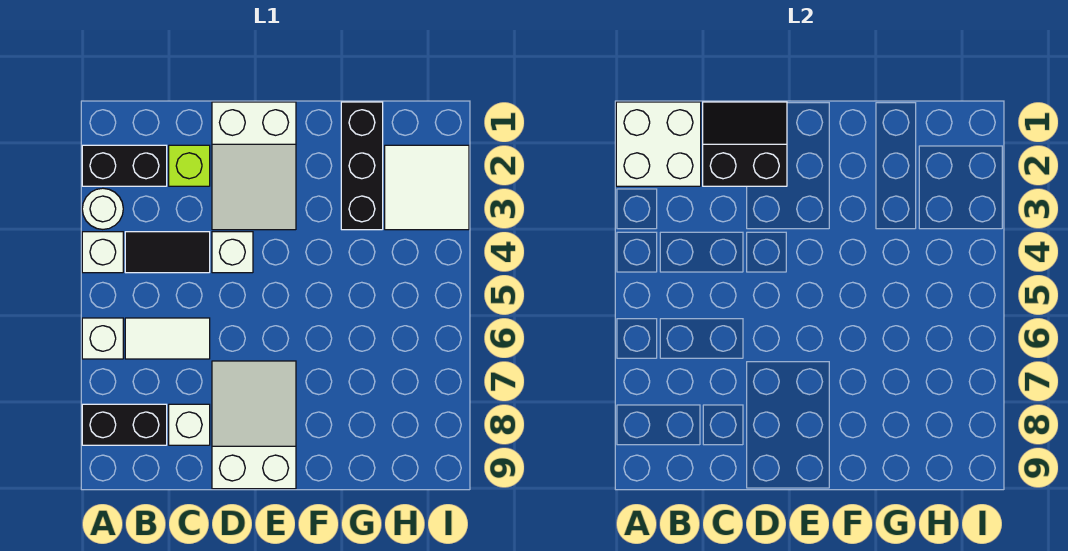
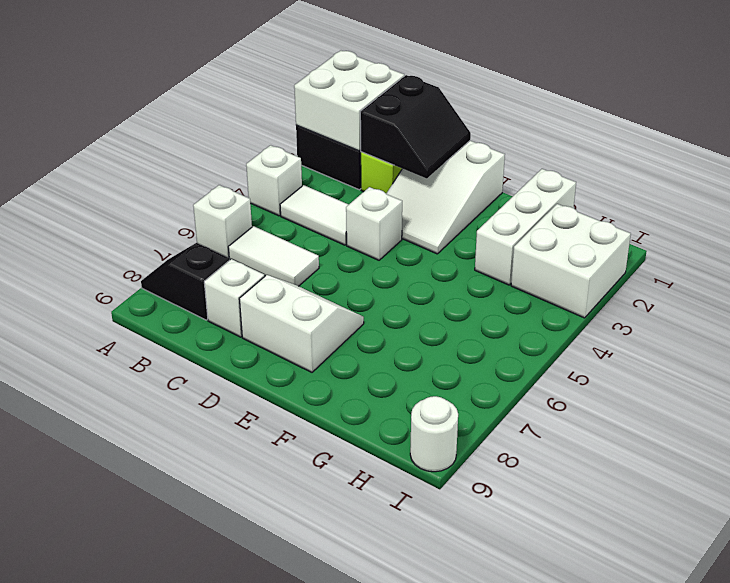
white 1x1 round brick [82,188,123,229] -> white 1x1 round brick moved to [410,396,458,472]
black 1x2 brick [82,404,167,445] -> black 1x2 slope [141,243,230,320]
black 1x2 tile [125,232,210,273] -> white 1x2 tile [280,185,349,245]
black 2x2 slope [703,102,787,186] -> black 2x2 slope turned to [360,75,471,179]
white 2x3 slope [212,361,296,489] -> white 2x2 slope [239,275,364,372]
black 1x3 brick [341,102,383,230] -> white 1x3 brick [475,169,576,285]
white 2x2 tile [385,145,469,230] -> white 2x2 brick [511,204,631,318]

